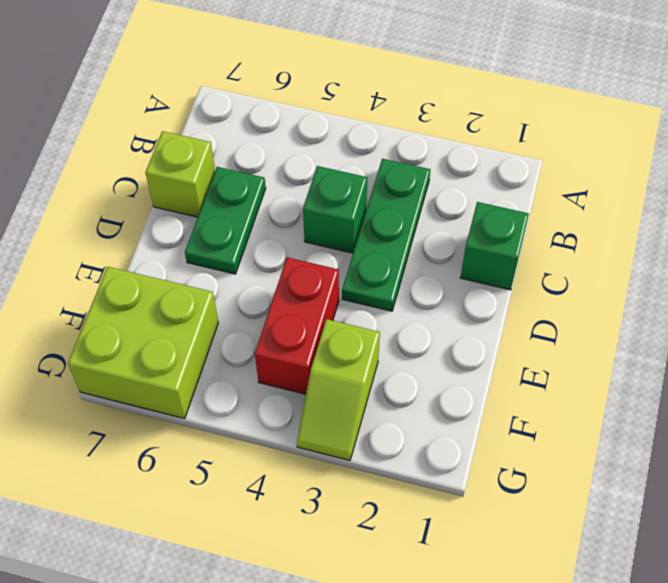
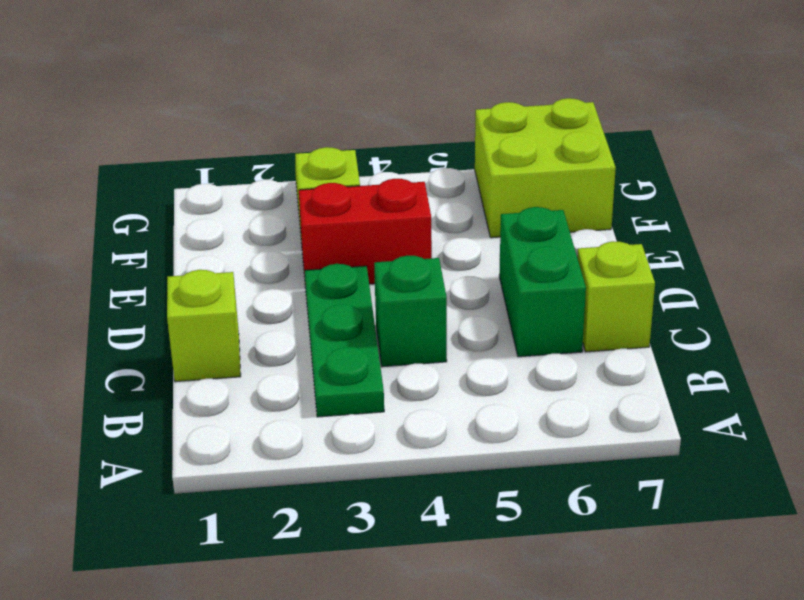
green 1x1 brick [460,202,529,290] -> lime 1x1 brick [167,270,241,382]
green 1x2 plate [185,167,266,274] -> green 1x2 brick [499,207,586,357]
red 1x2 brick [255,257,339,394] -> red 1x2 brick turned to [299,179,432,288]

